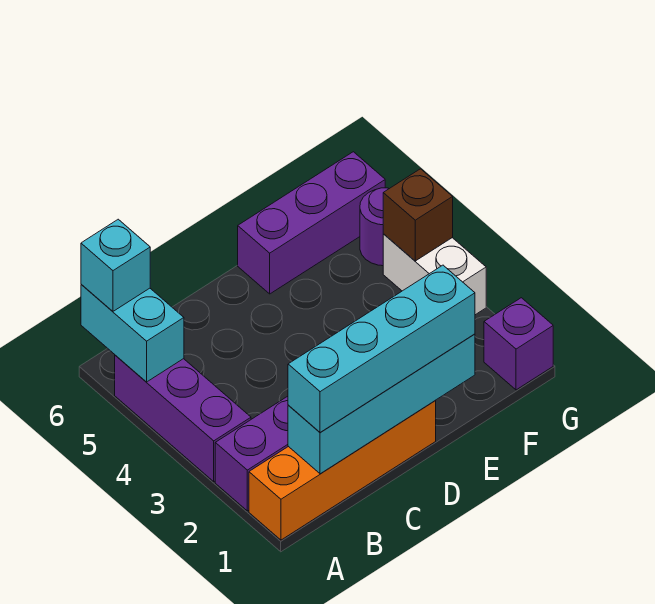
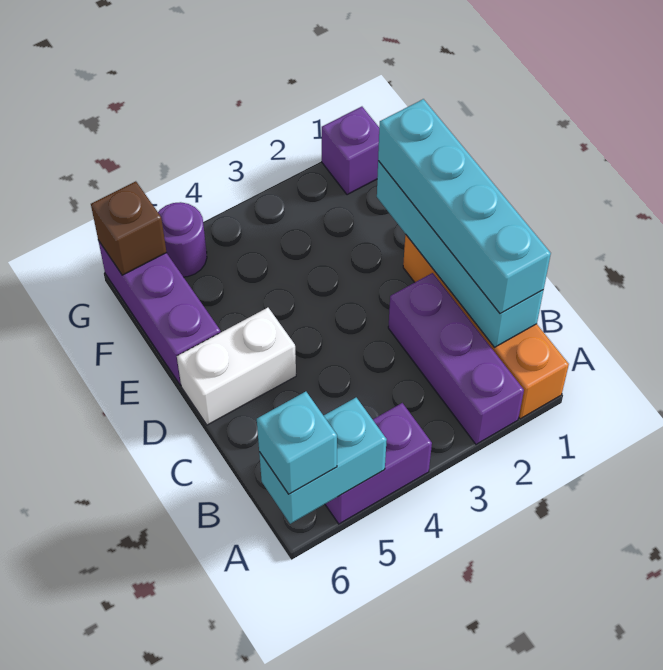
purple 1x3 brick [115,355,251,482] -> purple 1x2 brick [325,403,432,524]
white 1x2 brick [383,234,486,315] -> white 1x2 brick moved to [177,308,296,425]
brown 1x1 brick [383,169,453,261] -> brown 1x1 brick moved to [91,181,167,275]

